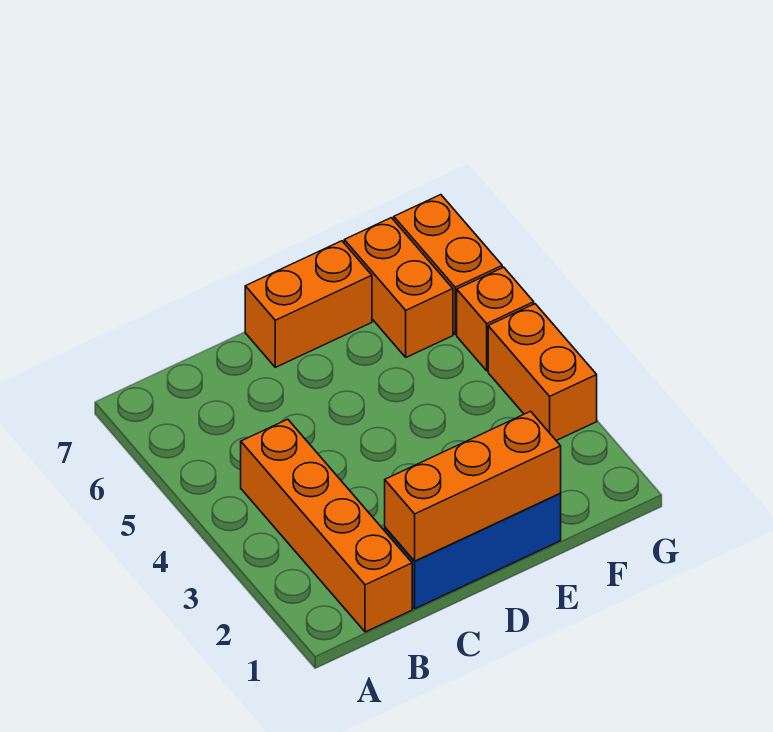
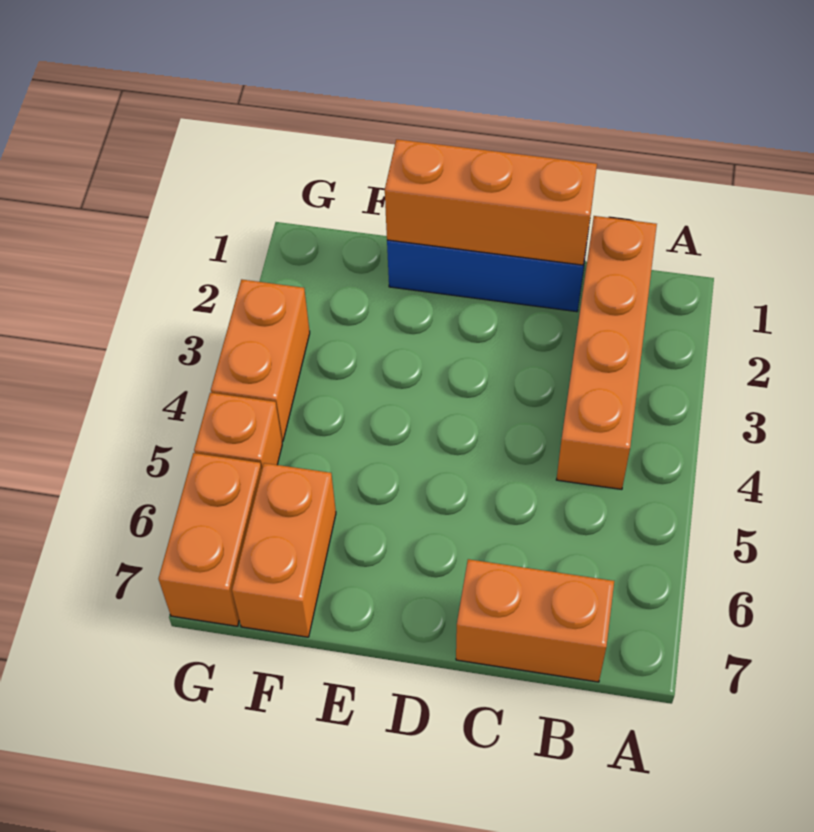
orange 1x2 brick [245,241,372,367] -> orange 1x2 brick moved to [456,559,614,682]

